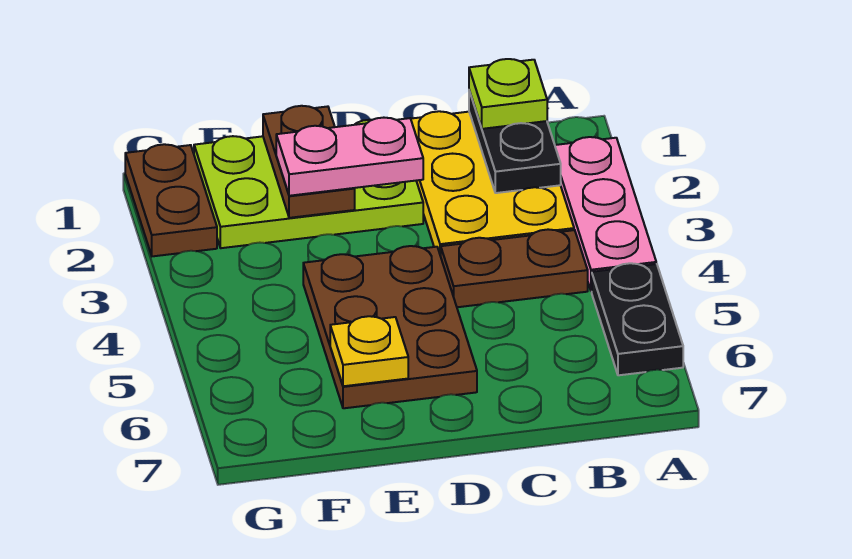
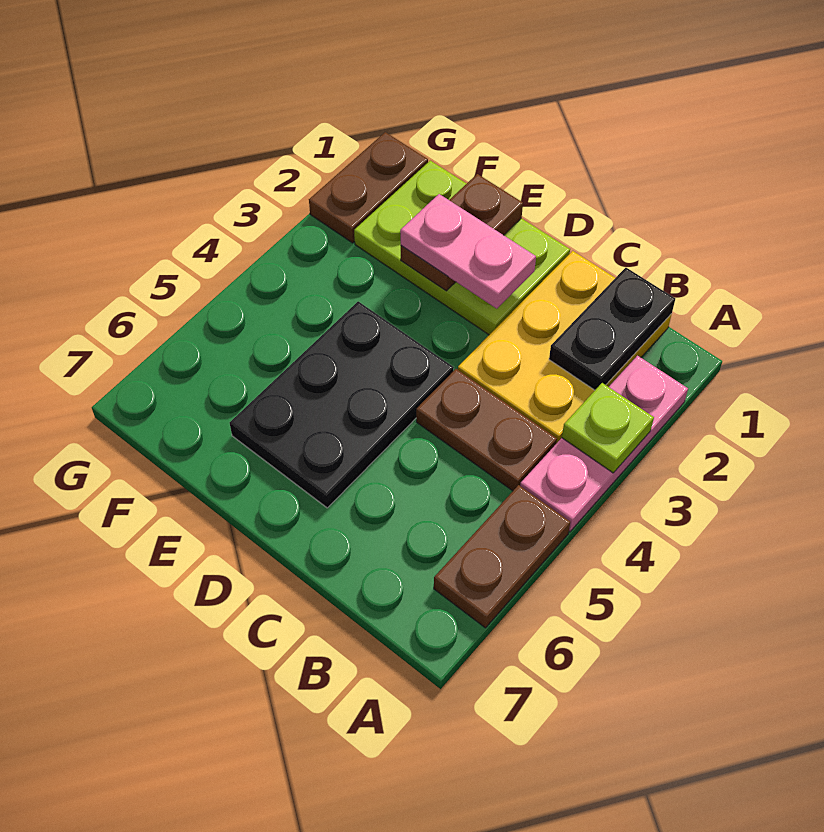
black 1x2 plate [592,263,683,375] -> brown 1x2 plate [434,485,570,628]
lime 1x1 plate [469,59,547,129] -> lime 1x1 plate moved to [562,383,654,473]
brown 2x3 plate [303,246,477,408] -> black 2x3 plate [230,301,454,508]
yellow 1x1 plate [330,316,408,386] -> none

